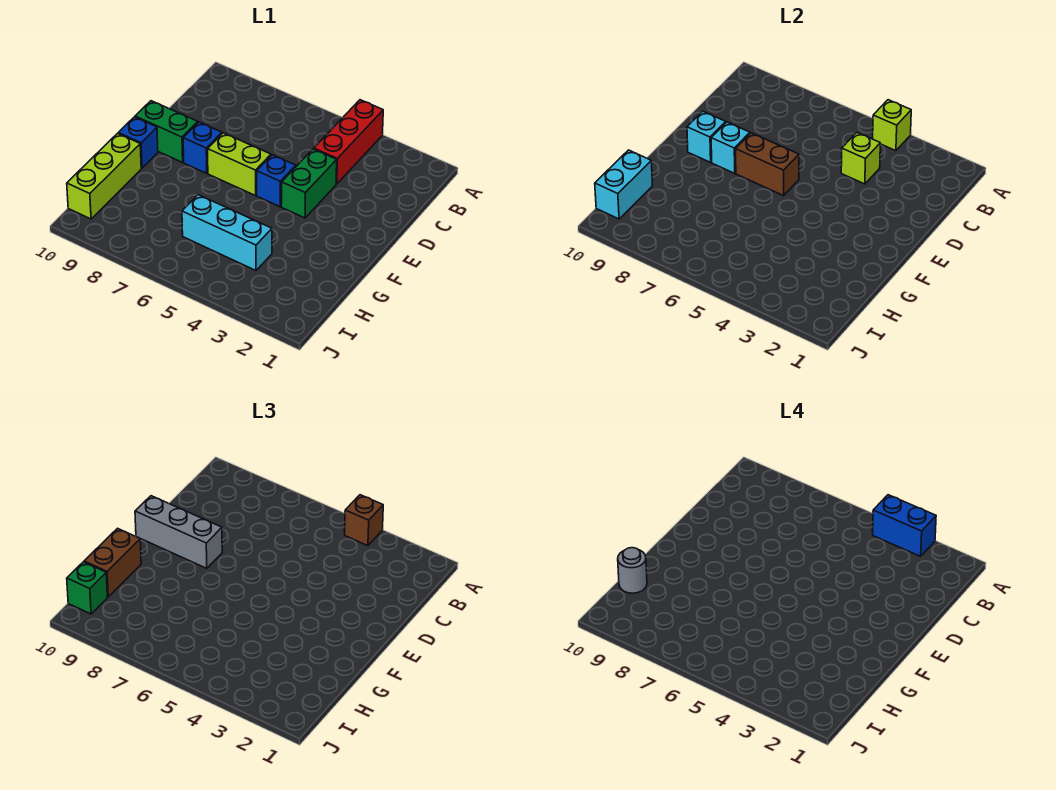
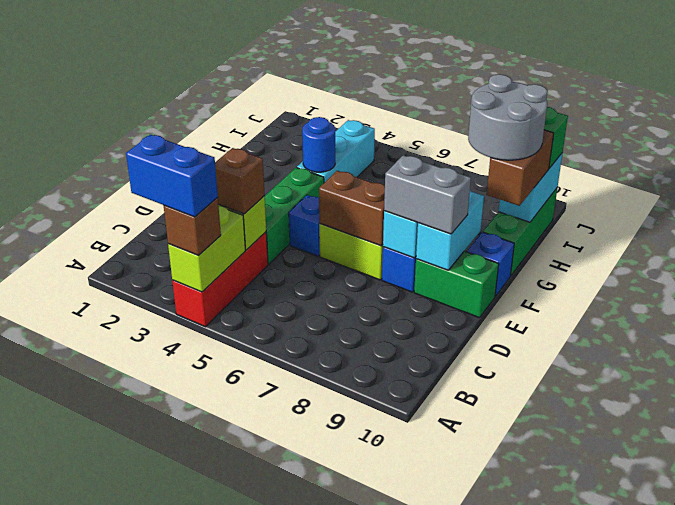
lime 1x1 brick [873,100,911,151] -> lime 1x2 brick [168,206,245,292]
none -> brown 1x1 brick [215,148,265,214]
green 1x2 brick [281,149,337,218] -> green 1x3 brick [265,168,324,264]
grey 1x3 brick [135,496,222,568] -> grey 1x2 brick [384,155,471,234]
cyan 1x1 brick [687,112,726,162] -> cyan 1x2 brick [416,190,484,270]
none -> blue 1x1 round brick [302,117,335,172]
lime 1x3 brick [67,133,141,219] -> green 1x3 brick [483,188,557,276]
cyan 1x3 brick [182,195,272,270] -> cyan 1x3 brick turned to [297,120,375,183]
grey 1x1 round brick [618,548,647,593] -> grey 2x2 round brick [468,74,547,160]

